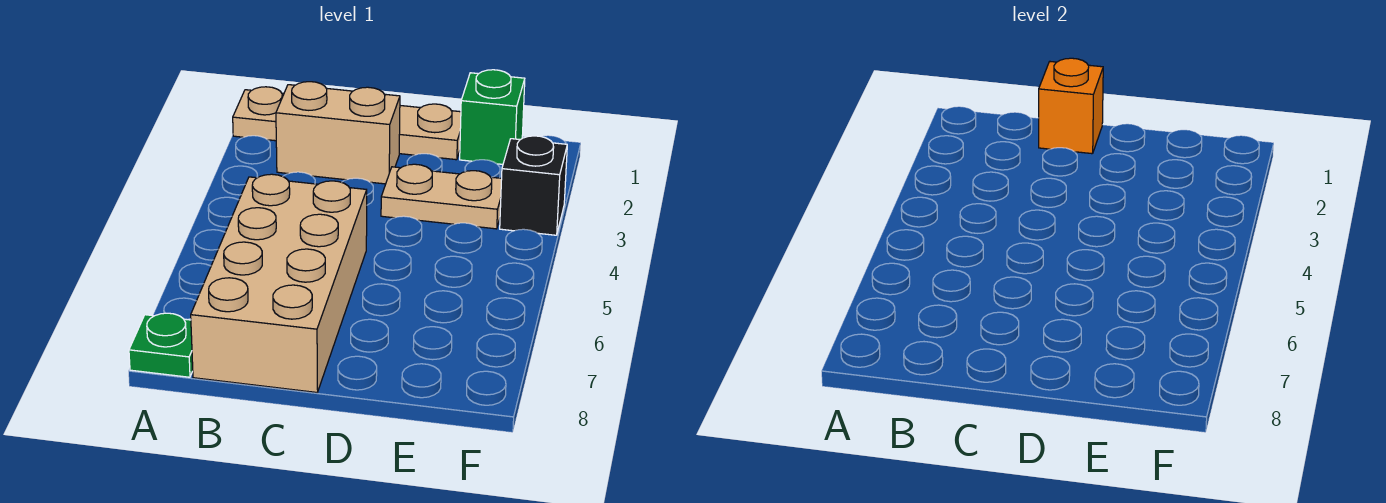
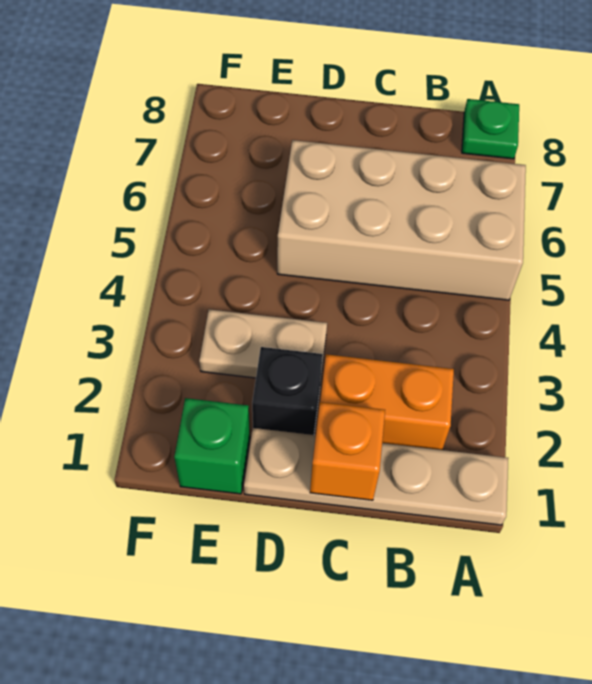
tan 1x2 brick [276,82,400,184] -> orange 1x2 brick [320,354,454,450]
tan 2x4 brick [191,174,367,392] -> tan 2x4 brick turned to [277,140,526,300]
black 1x1 brick [500,136,567,235] -> black 1x1 brick moved to [252,347,323,435]

